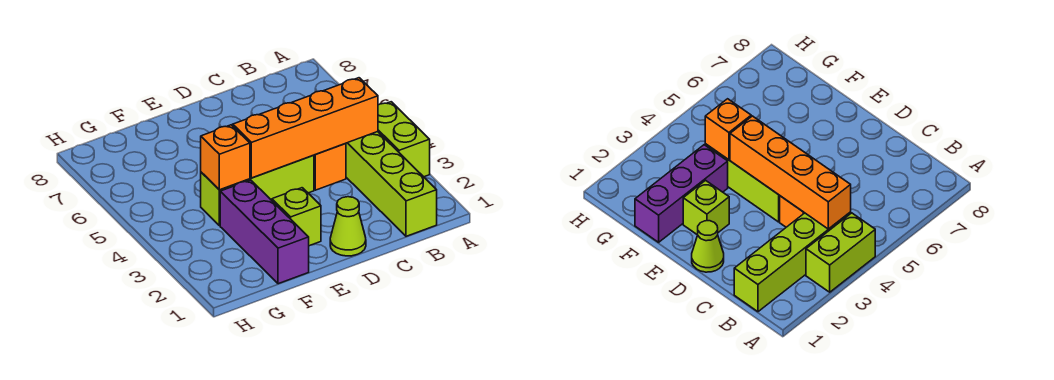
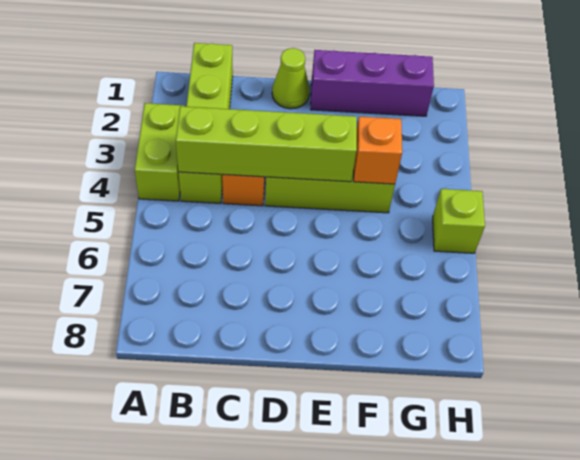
orange 1x4 brick [233,78,378,178] -> lime 1x4 brick [176,106,357,182]
lime 1x1 brick [272,188,321,246] -> lime 1x1 brick moved to [433,189,485,253]
purple 1x3 brick [220,180,309,284] -> purple 1x3 brick turned to [311,50,434,116]

